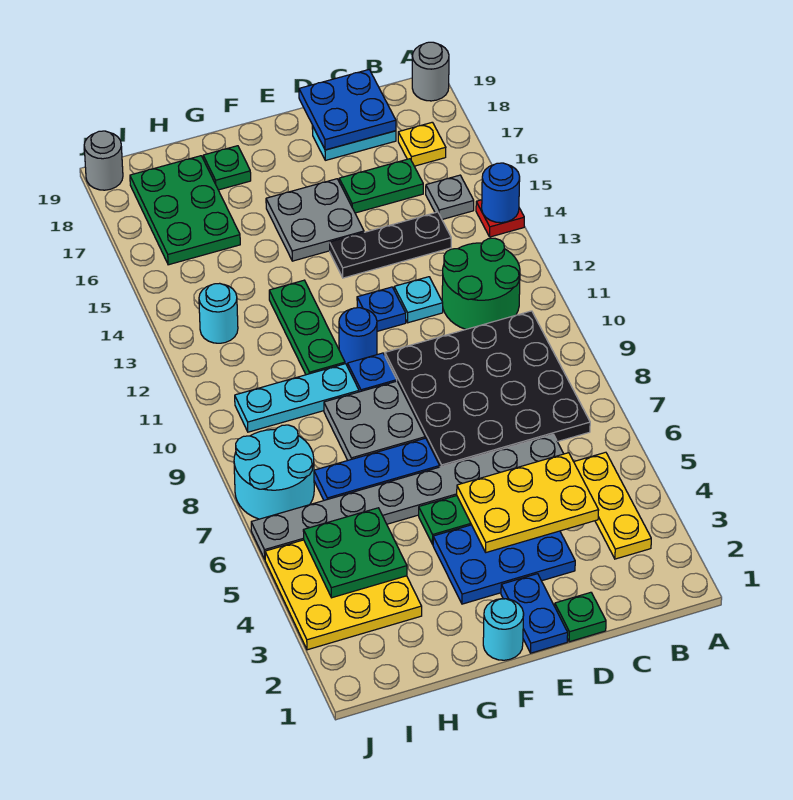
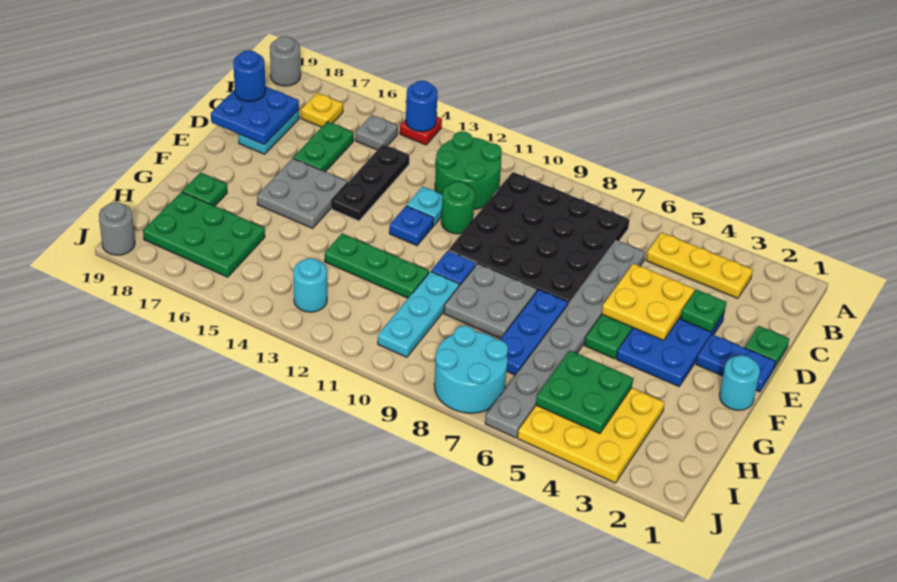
yellow 2x3 plate [457,453,599,552] -> yellow 2x2 plate [602,263,695,341]
none -> green 1x1 plate [681,289,726,332]
none -> green 1x1 round brick [441,182,475,234]
blue 1x1 round brick [339,308,377,365] -> blue 1x1 round brick moved to [233,50,266,102]

